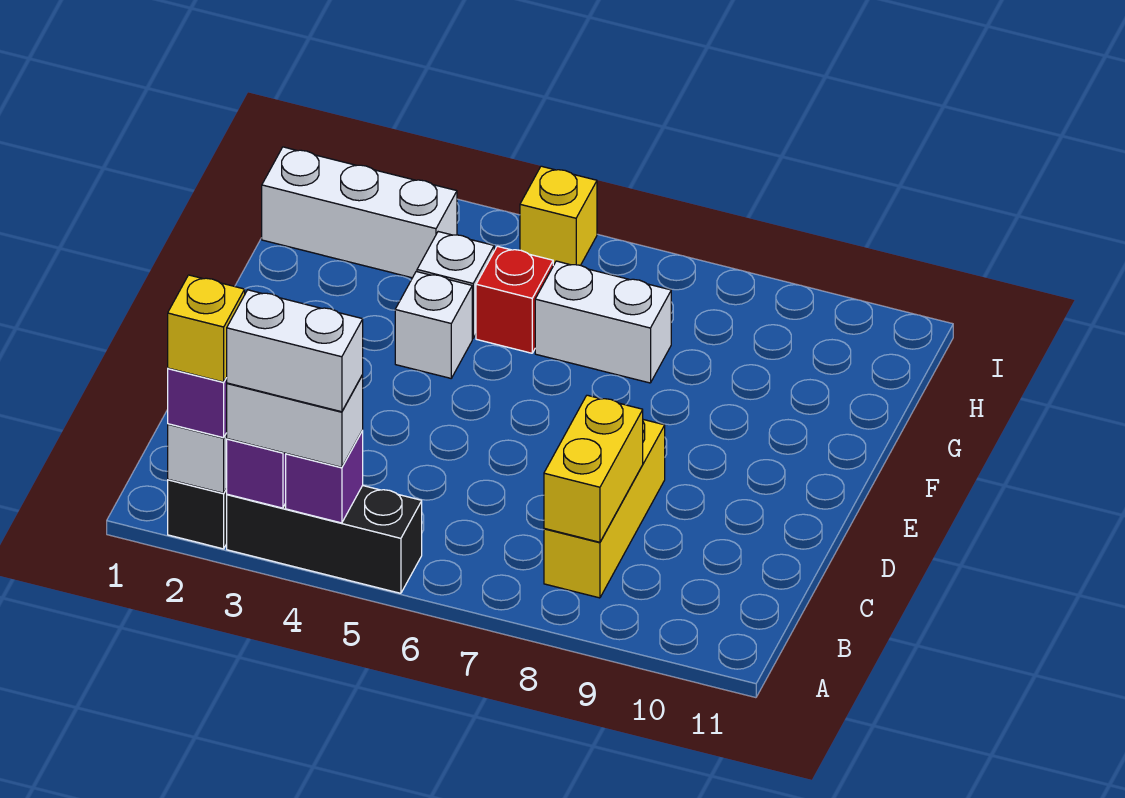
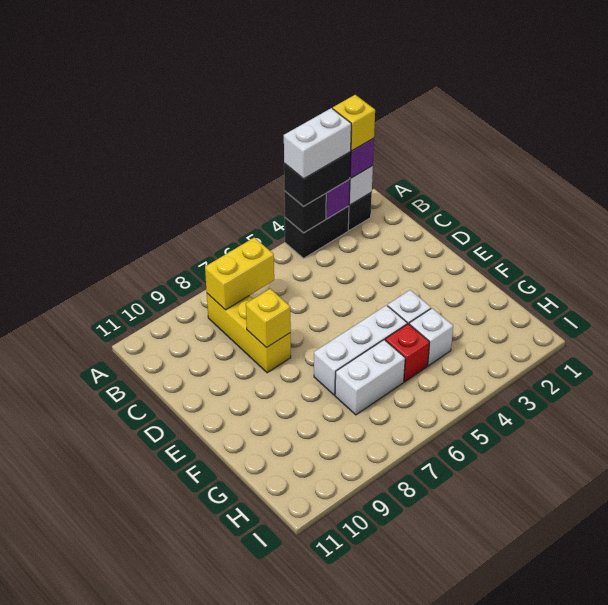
black 1x3 brick [227,486,422,593] -> black 1x2 brick [285,206,349,258]
white 1x2 brick [226,375,363,467] -> black 1x2 brick [284,152,351,206]
purple 1x1 brick [286,431,363,523] -> black 1x1 brick [284,191,326,233]
yellow 1x2 brick [544,395,643,542] -> yellow 1x2 brick turned to [205,237,274,310]
white 1x3 brick [262,147,457,278] -> white 1x3 brick moved to [314,305,407,395]
yellow 1x1 brick [520,166,597,265] -> yellow 1x1 brick moved to [246,289,291,348]

